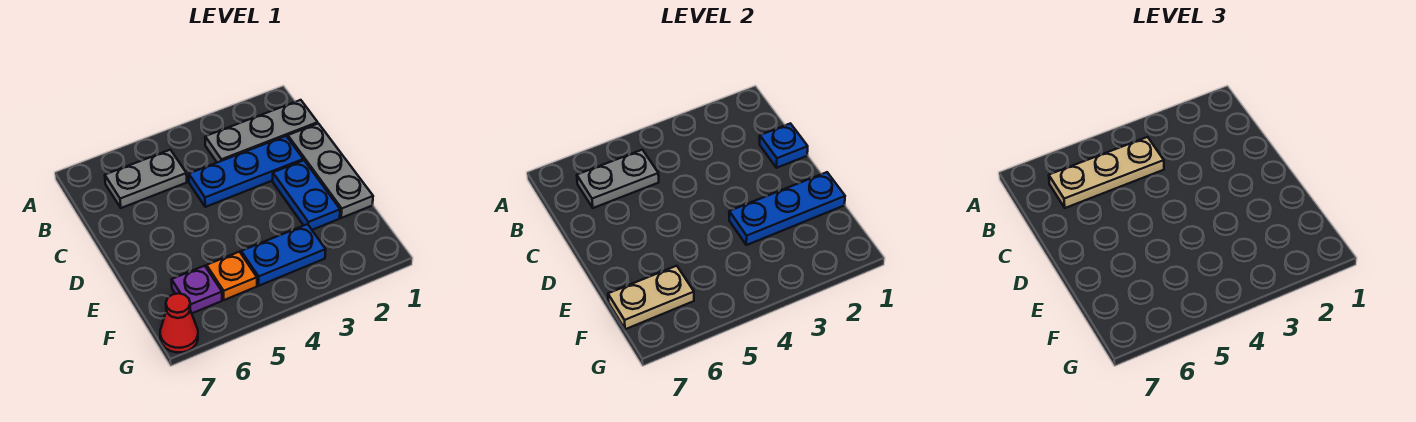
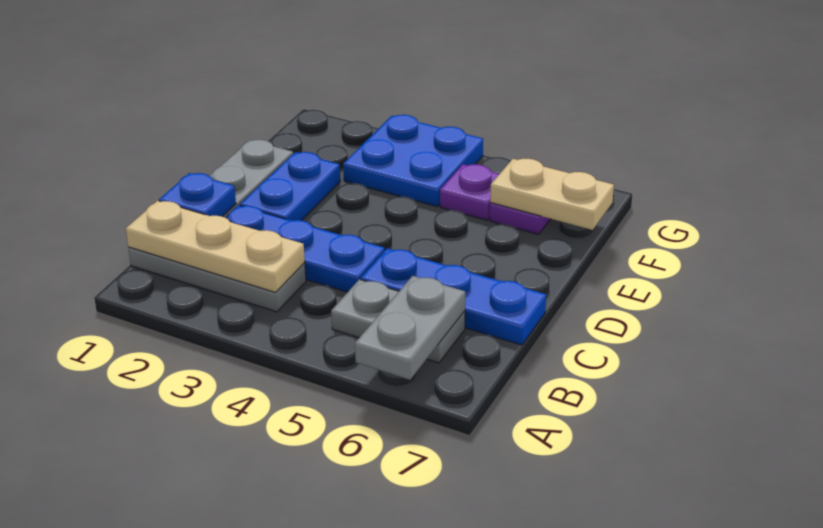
tan 1x3 plate [1049,137,1164,208] -> tan 1x3 plate moved to [126,201,305,293]
grey 1x2 plate [577,150,659,208] -> grey 1x2 plate turned to [355,276,465,380]
blue 1x3 plate [729,172,845,245] -> blue 1x3 plate moved to [361,248,546,345]
blue 1x2 plate [241,224,326,286] -> blue 2x2 plate [343,115,483,207]
orange 1x1 plate [207,252,257,300] -> purple 1x1 plate [440,164,499,220]
red 1x1 cone [160,293,198,352] -> none

